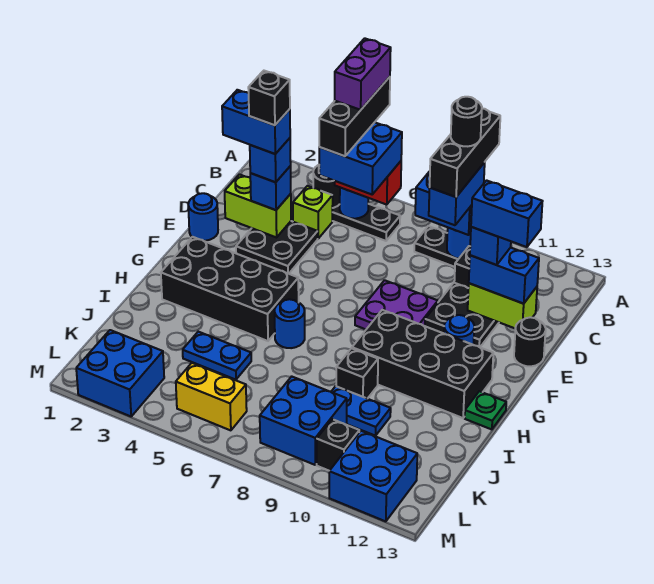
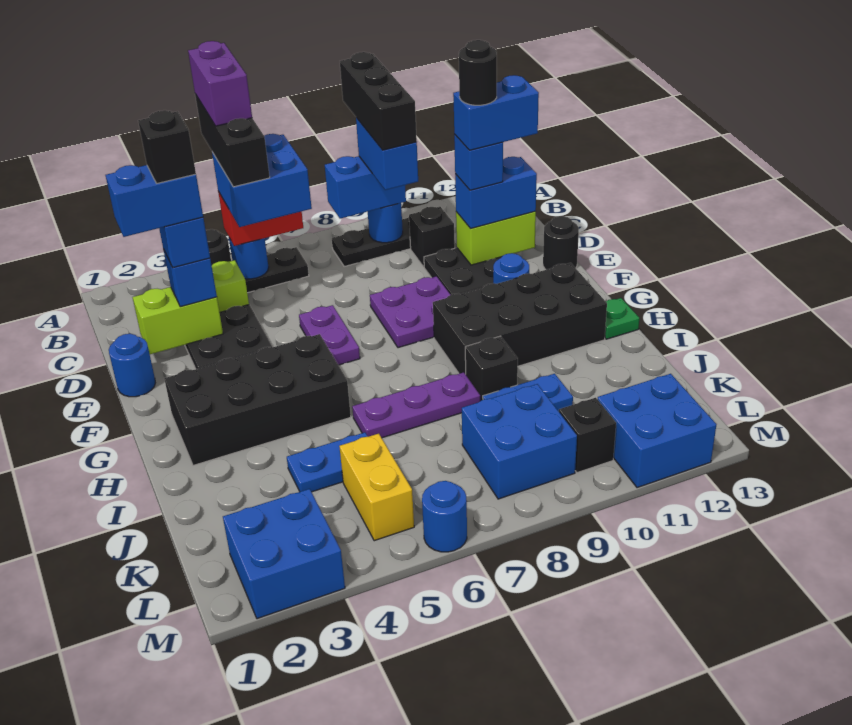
black 1x1 round brick [451,97,482,146] -> black 1x1 round brick moved to [459,40,497,105]
none -> purple 1x2 plate [299,305,360,365]
blue 1x1 round brick [275,299,305,348] -> blue 1x1 round brick moved to [422,481,467,552]
none -> purple 1x3 plate [352,372,480,438]
yellow 1x2 brick [176,363,247,430] -> yellow 1x2 brick turned to [339,434,414,541]

